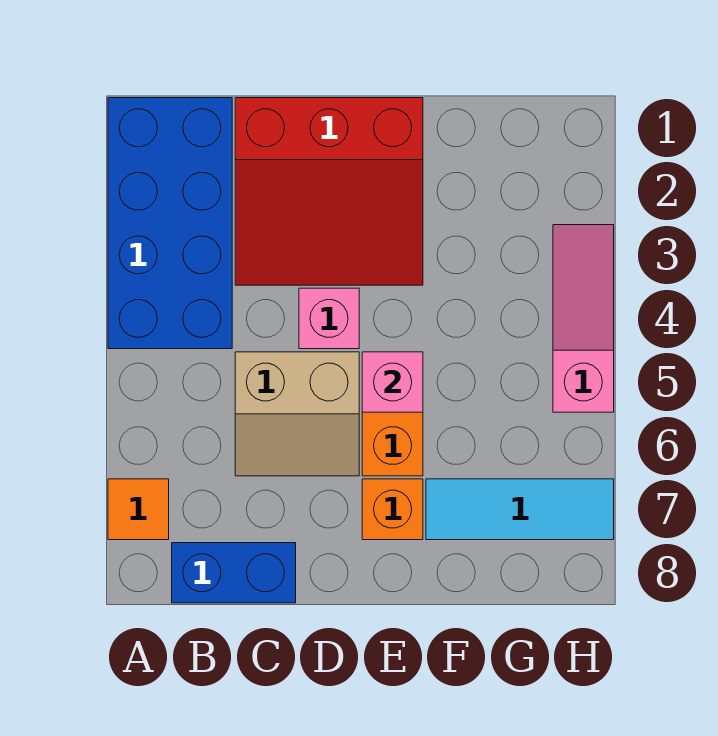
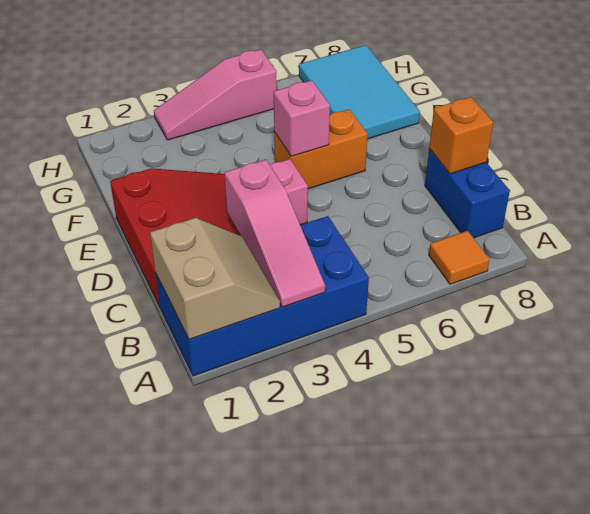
none -> pink 1x3 slope [224,160,325,307]
tan 2x2 slope [235,352,359,476] -> tan 2x2 slope moved to [150,218,280,339]
orange 1x1 brick [362,479,423,540] -> orange 1x1 brick moved to [429,97,493,174]
cyan 1x3 tile [426,479,614,540] -> cyan 2x3 tile [299,45,420,139]

